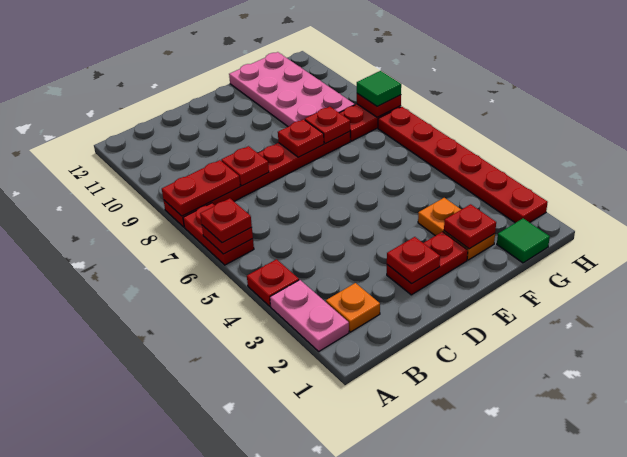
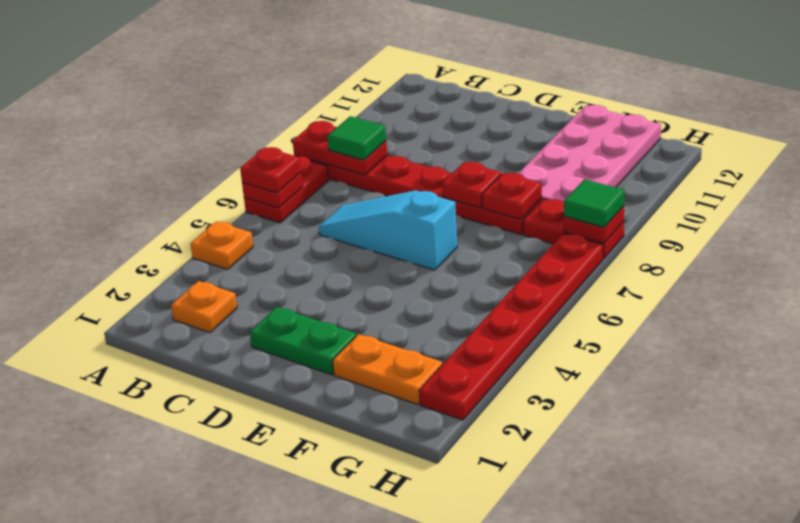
pink 1x2 plate [270,280,349,351] -> none
red 1x1 plate [247,259,299,306] -> orange 1x1 plate [191,221,253,269]
none -> cyan 1x3 slope [319,190,457,270]
red 1x1 plate [221,146,269,186] -> none
red 1x2 plate [387,232,468,295] -> green 1x2 plate [250,307,357,375]
red 1x1 plate [387,237,440,284] -> none
orange 1x2 plate [418,198,495,260] -> orange 1x2 plate turned to [333,334,443,405]
red 1x1 plate [444,204,496,249] -> none
green 1x1 tile [497,218,550,263] -> green 1x1 tile moved to [327,116,386,160]

